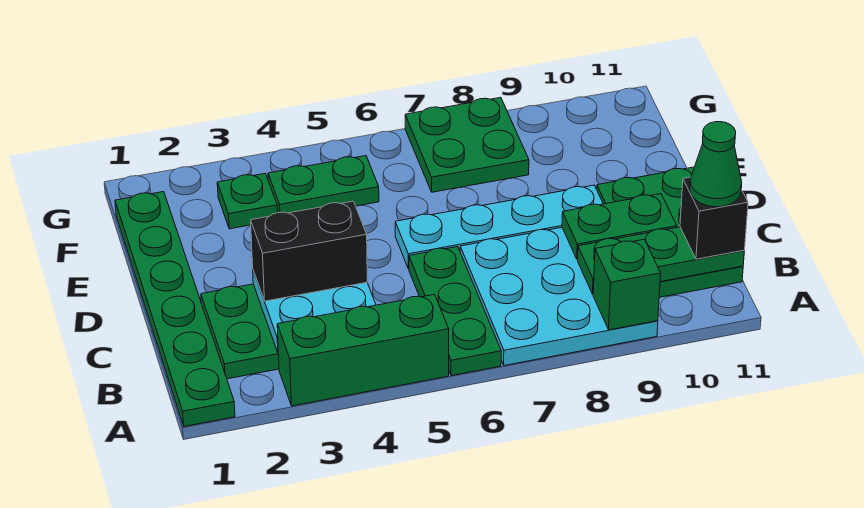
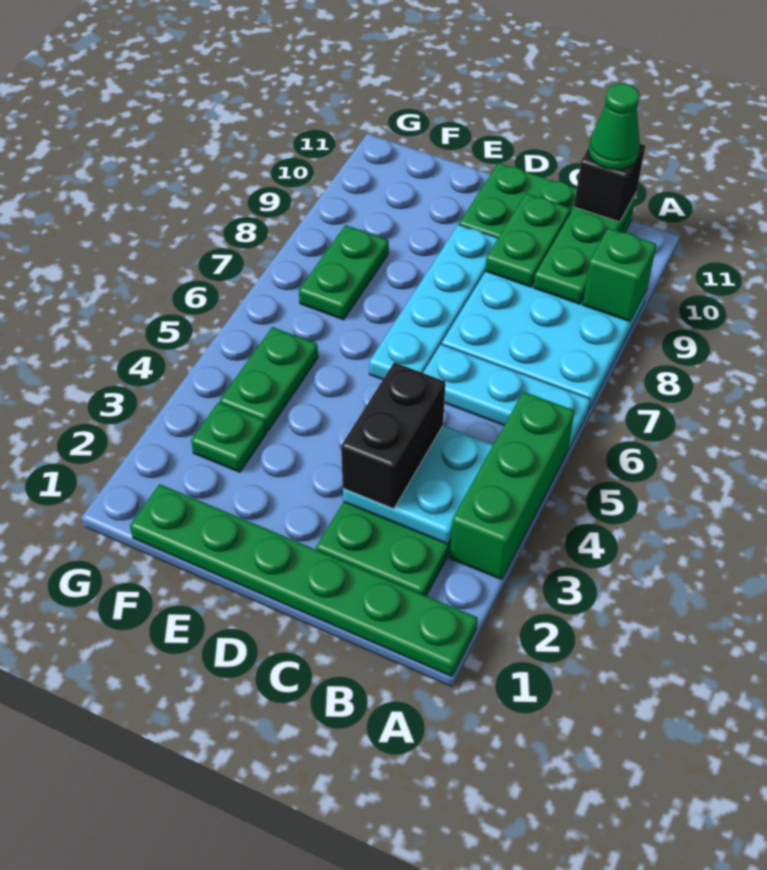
green 1x3 plate [409,247,501,376] -> cyan 1x3 plate [423,344,590,450]
green 2x2 plate [405,97,529,192] -> green 1x2 plate [299,225,389,320]

